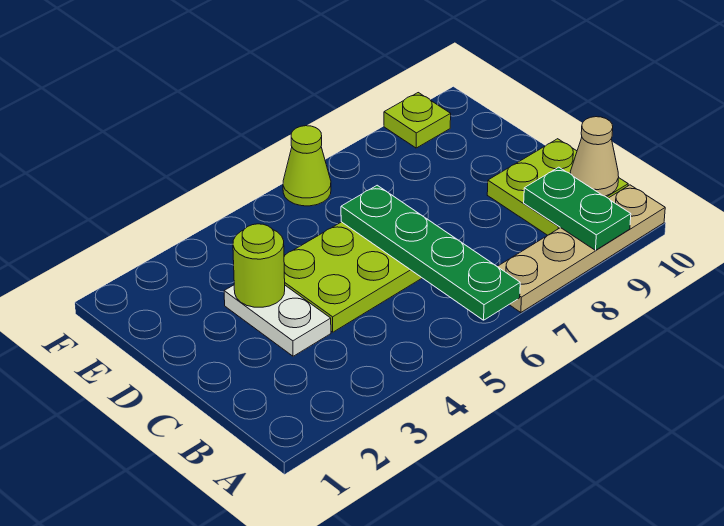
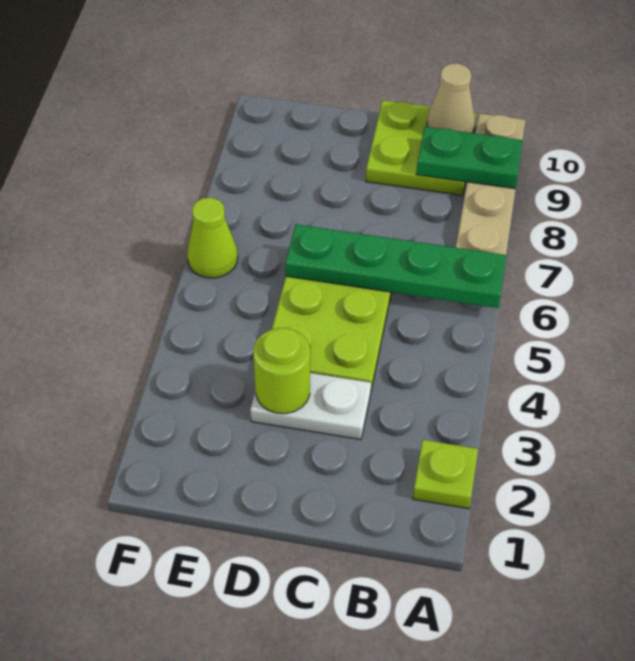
lime 1x1 plate [384,93,451,148] -> lime 1x1 plate moved to [413,440,478,509]

